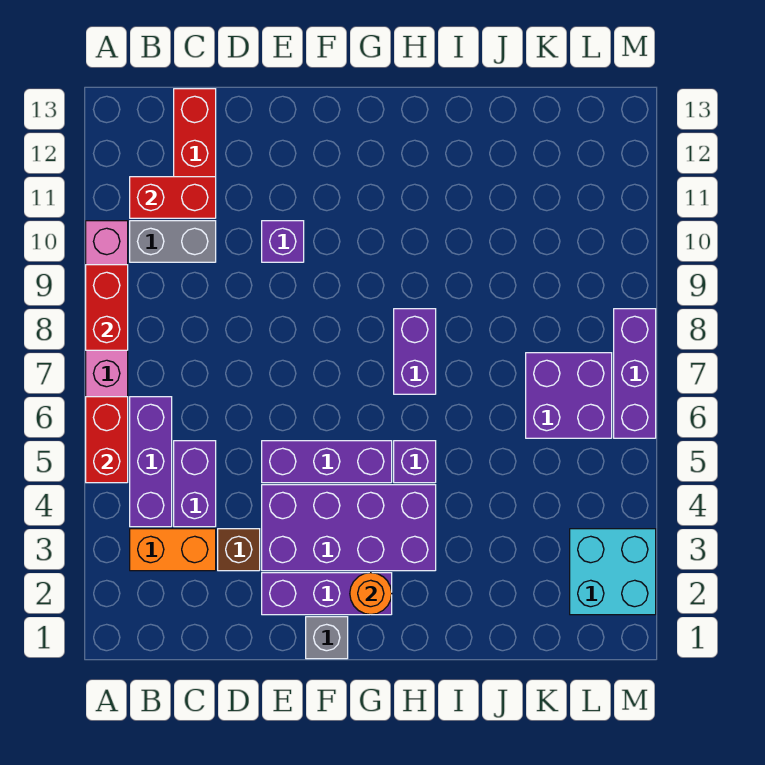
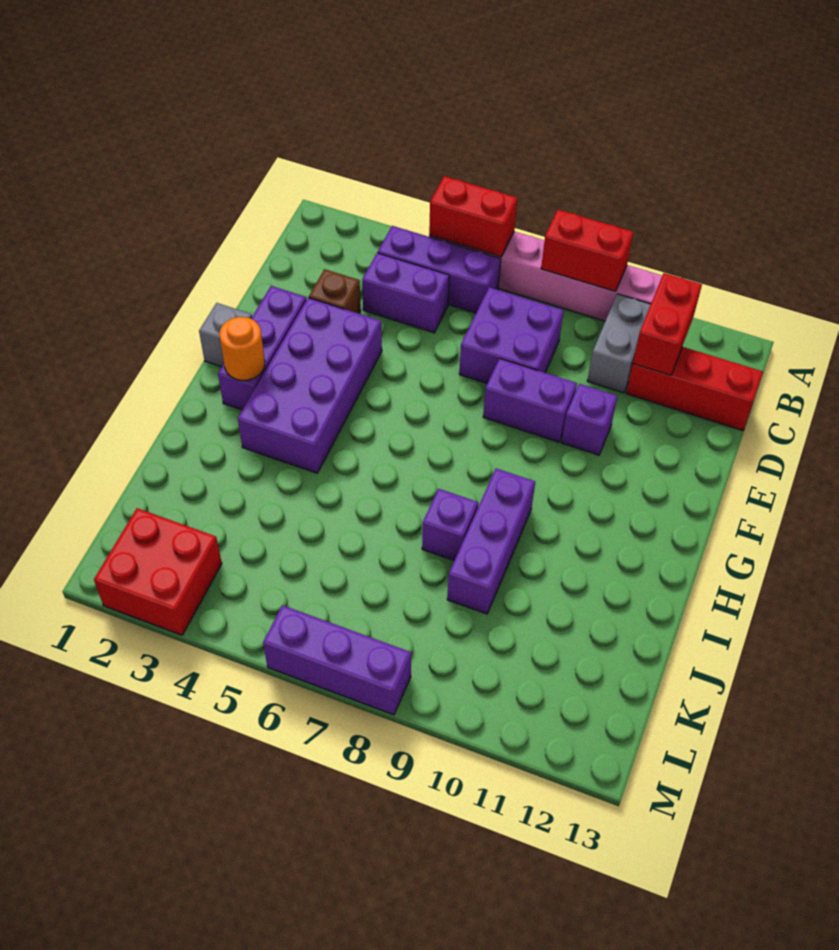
orange 1x2 brick [130,529,216,571] -> none
purple 1x3 brick [262,441,392,483] -> purple 1x3 brick moved to [447,468,535,614]
purple 1x1 brick [394,441,436,483] -> purple 1x1 brick moved to [422,489,478,561]
purple 1x2 brick [394,309,436,394] -> purple 1x2 brick moved to [483,358,577,442]
purple 2x2 brick [526,353,612,438] -> purple 2x2 brick moved to [459,287,564,384]
cyan 2x2 brick [570,529,656,615] -> red 2x2 brick [94,508,222,635]

